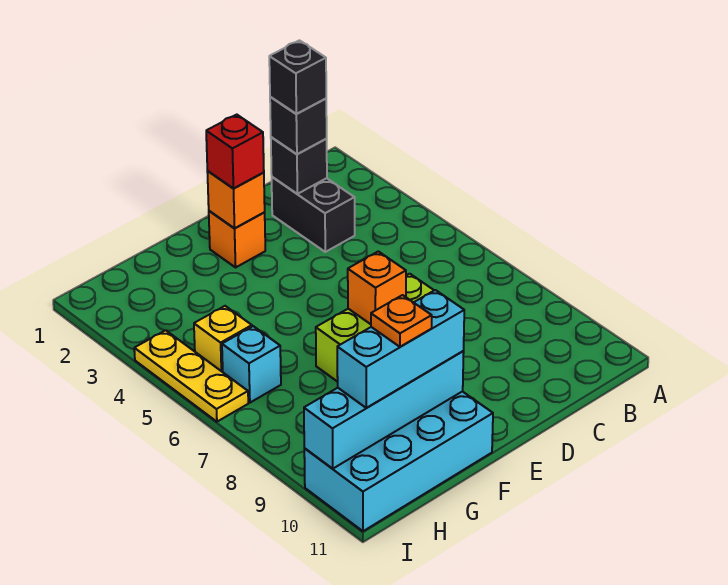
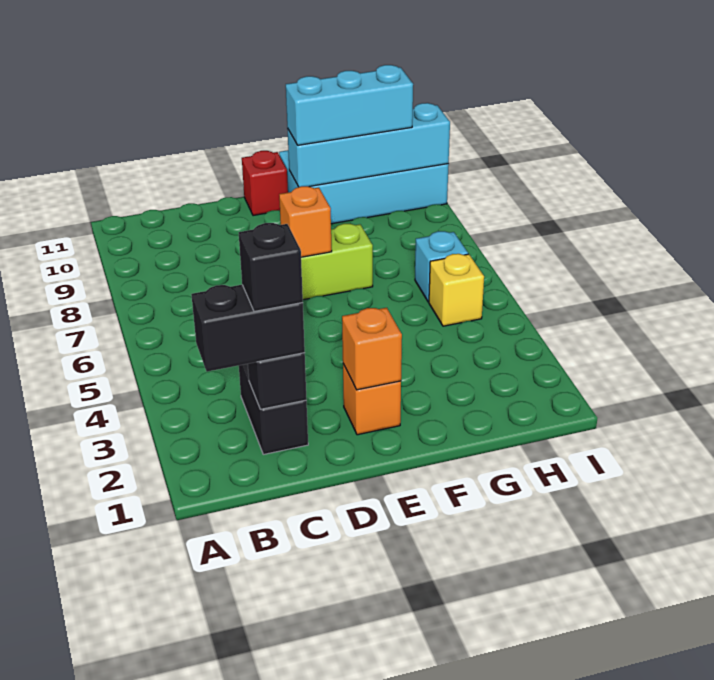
black 1x1 brick [270,97,327,154] -> black 1x2 brick [191,285,305,372]
red 1x1 brick [206,115,264,188] -> red 1x1 brick moved to [242,151,288,216]
orange 1x1 plate [371,295,432,347] -> none
yellow 1x3 plate [134,330,248,422] -> none

